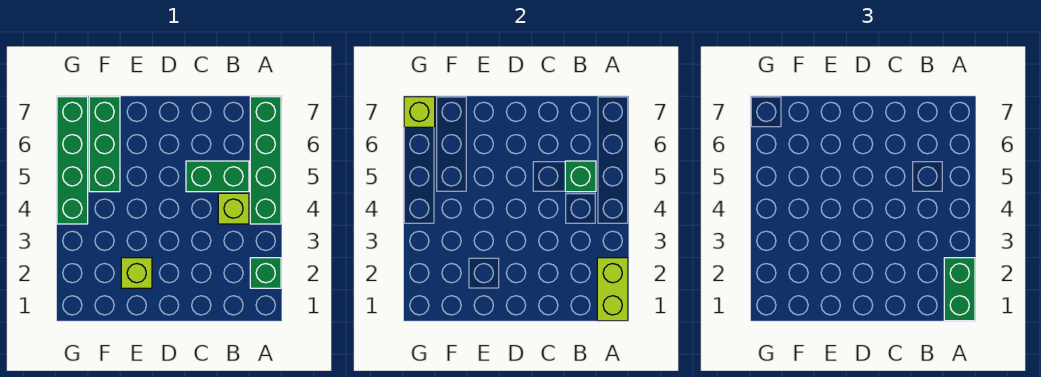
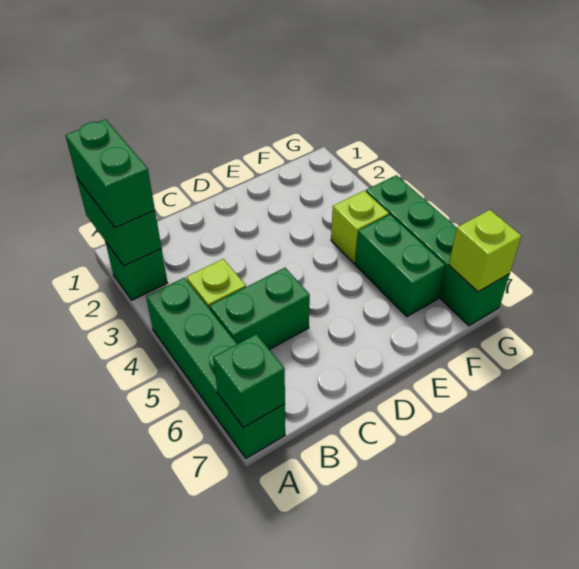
lime 1x2 brick [597,258,628,321] -> green 1x2 brick [77,179,162,266]
green 1x1 brick [565,161,596,192] -> green 1x1 brick moved to [213,334,285,428]
lime 1x1 brick [121,258,152,288] -> lime 1x1 brick moved to [331,191,389,264]
green 1x3 brick [89,97,120,192] -> green 1x2 brick [355,214,445,317]

